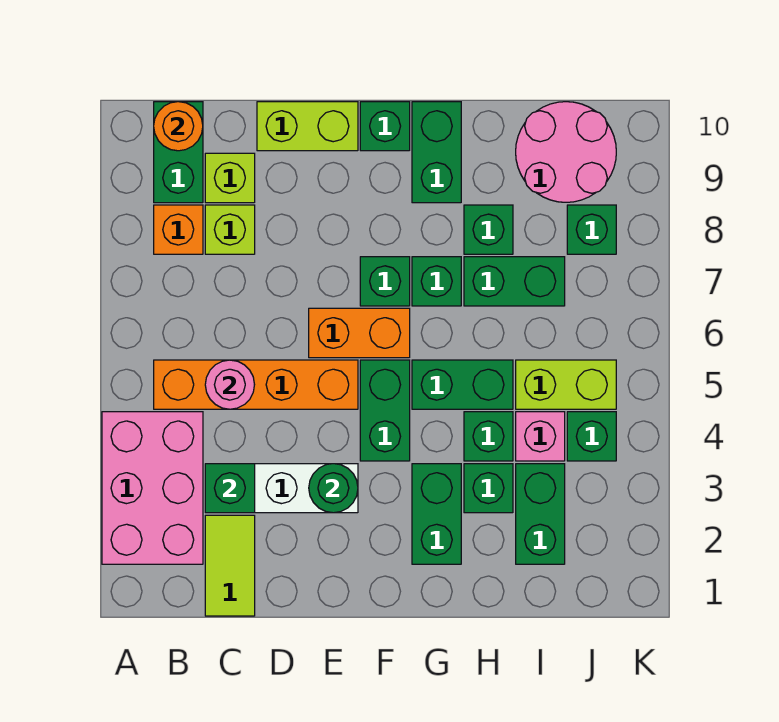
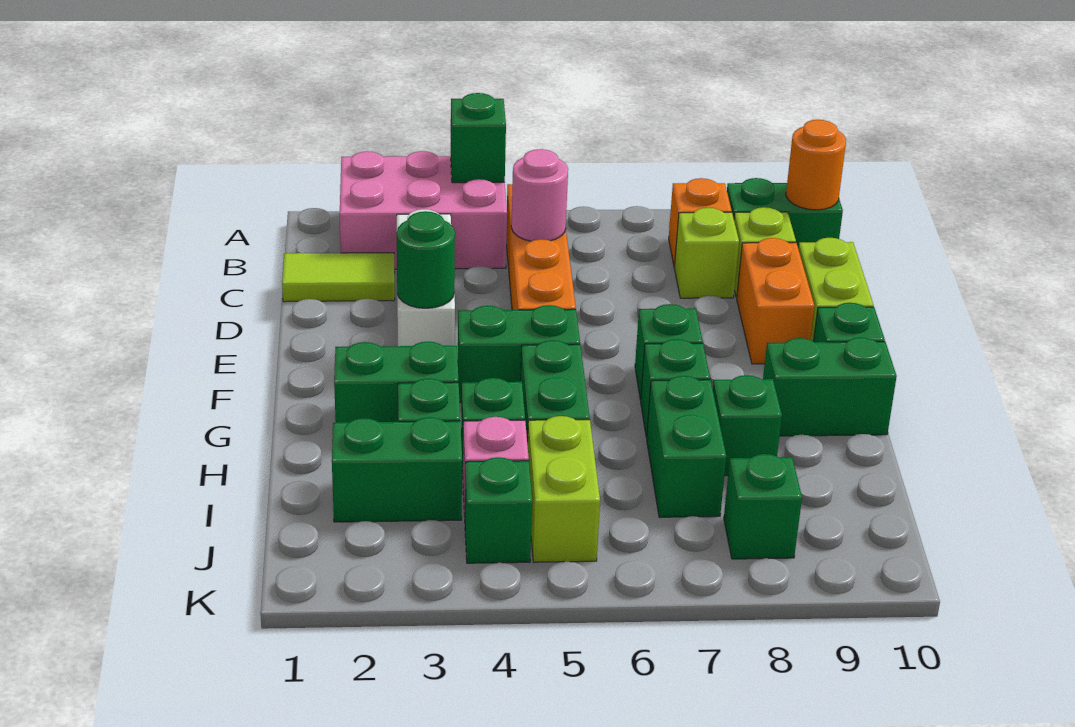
green 1x1 brick [205,464,255,513] -> green 1x1 brick moved to [451,93,506,183]
orange 1x2 brick [309,308,410,358] -> orange 1x2 brick moved to [737,238,814,364]
pink 2x2 round brick [516,102,616,202] -> none

